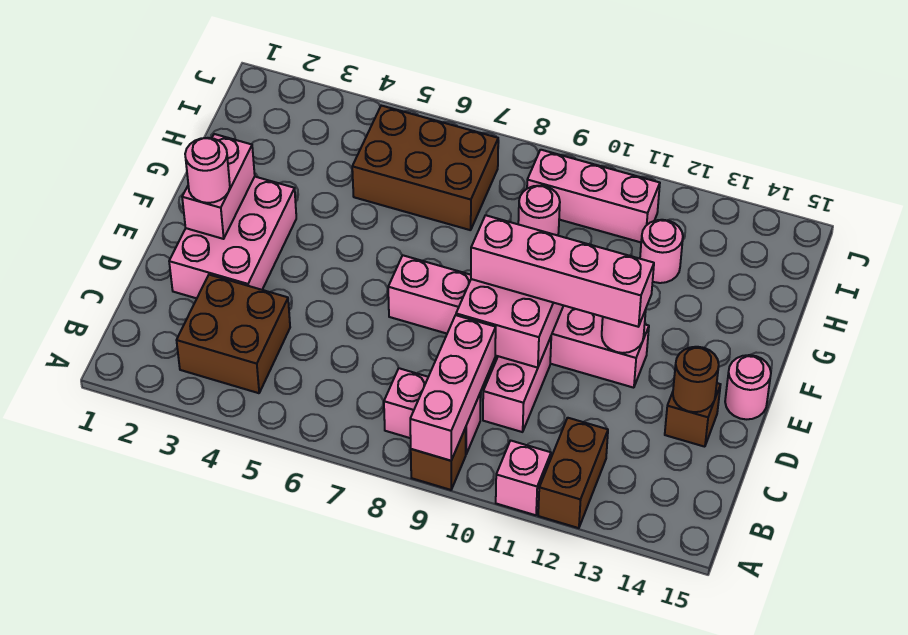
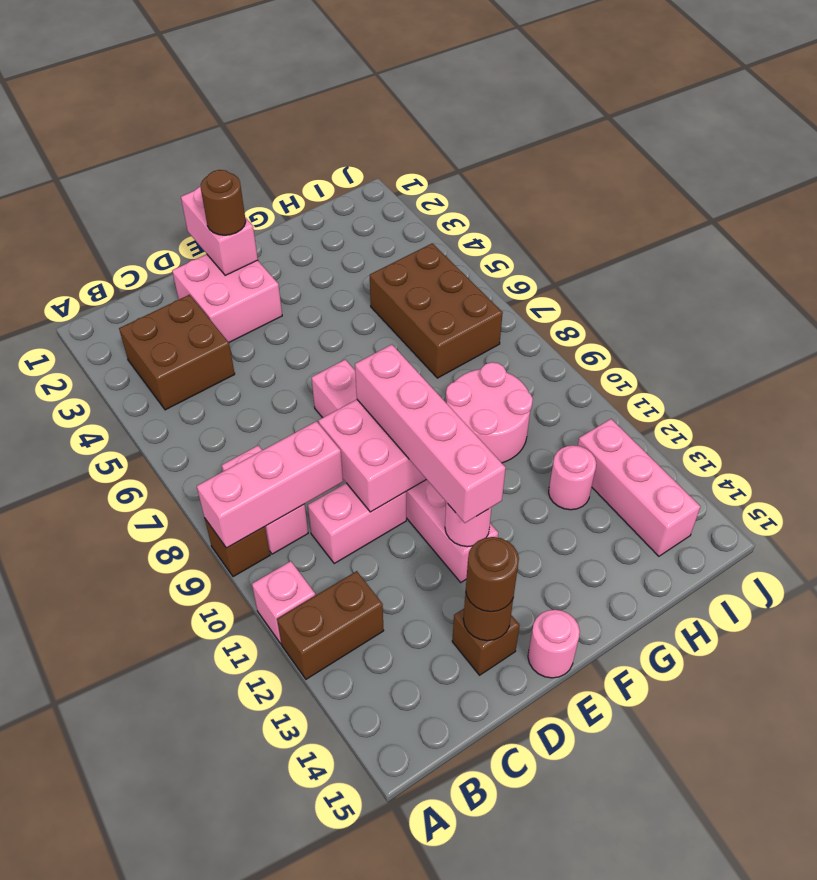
pink 2x3 brick [169,177,296,298] -> pink 2x2 brick [172,254,282,342]
none -> brown 1x1 round brick [466,537,519,612]
pink 1x2 brick [182,134,255,239] -> pink 1x2 brick turned to [181,187,258,275]
pink 1x1 round brick [185,138,230,203] -> brown 1x1 round brick [201,170,246,235]
pink 1x1 round brick [518,186,560,235] -> pink 2x2 round brick [446,362,533,463]
pink 1x3 brick [527,150,660,242] -> pink 1x3 brick moved to [578,419,700,556]

